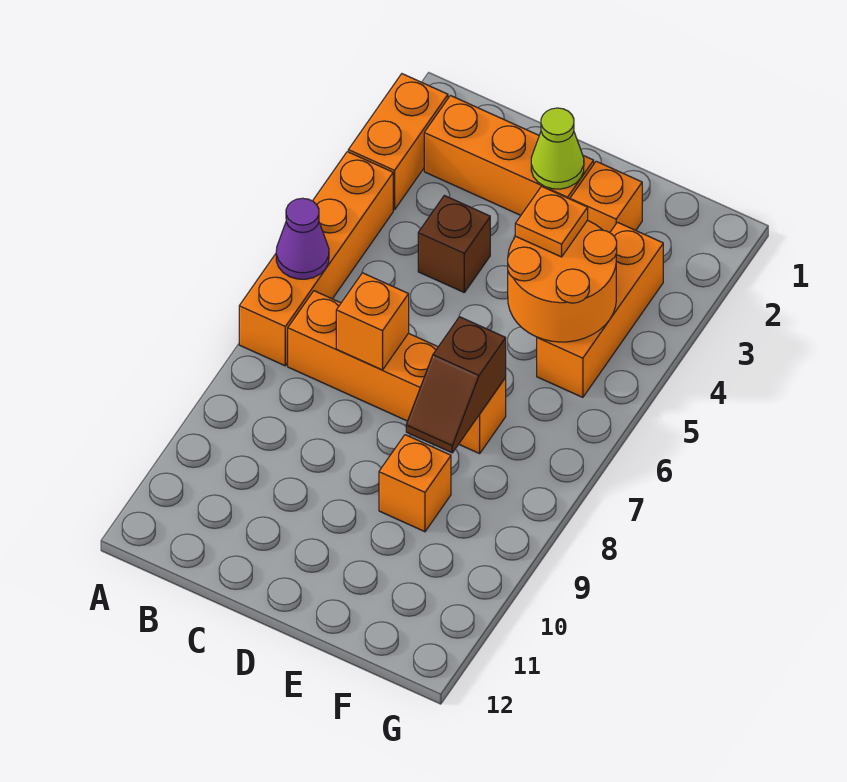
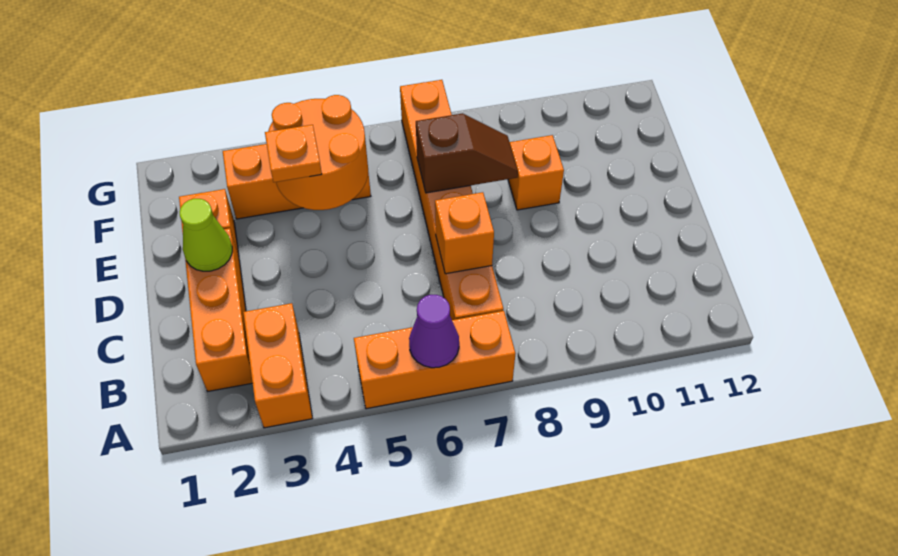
orange 1x2 brick [348,74,448,210] -> orange 1x2 brick turned to [243,303,313,428]
orange 1x4 brick [239,152,393,366] -> orange 1x3 brick [354,311,515,409]
orange 1x4 brick [288,291,506,454] -> orange 1x6 brick [400,80,503,320]
brown 1x1 brick [418,195,490,292] -> none

